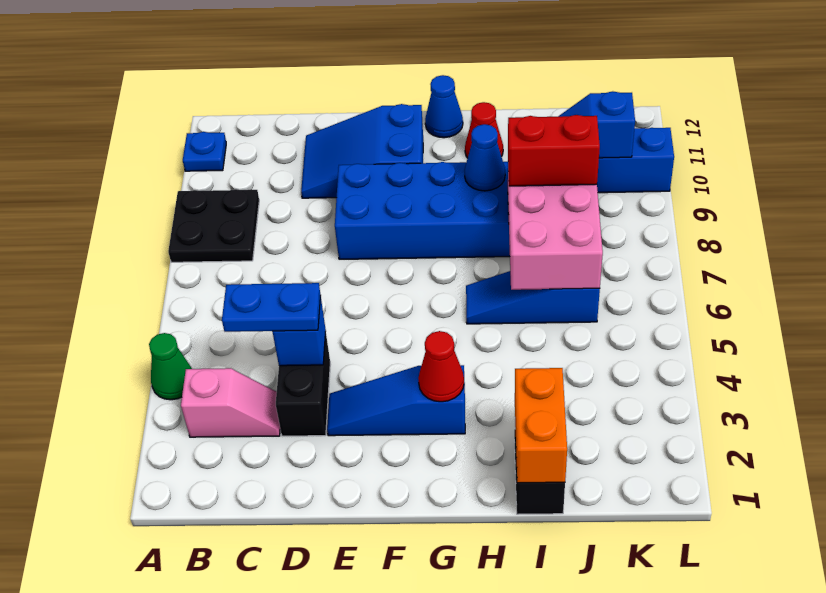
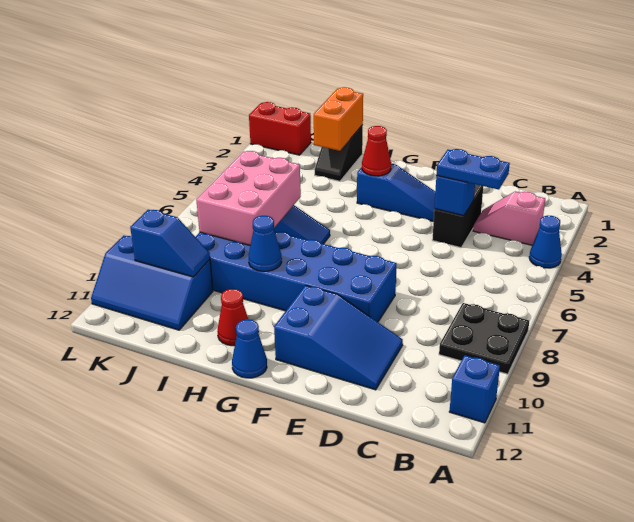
green 1x1 cone [149,333,192,400] -> blue 1x1 cone [529,216,562,268]
blue 1x1 plate [183,132,226,171] -> blue 1x1 brick [449,355,500,423]
red 1x2 brick [508,115,600,186] -> red 1x2 brick moved to [249,102,311,155]

